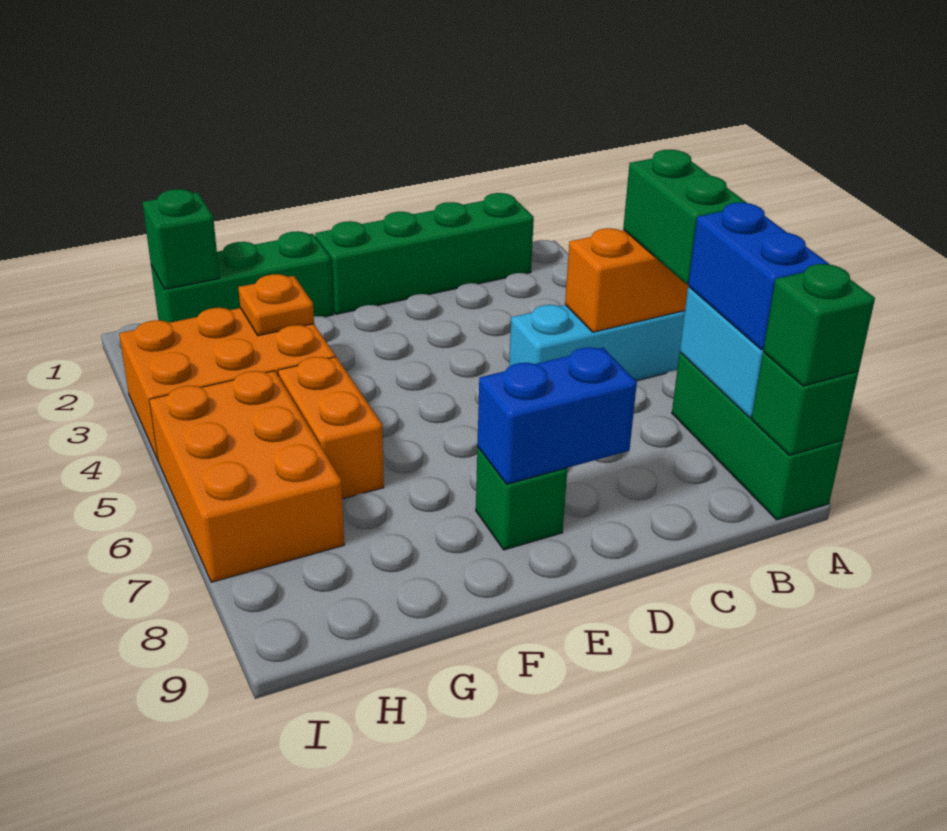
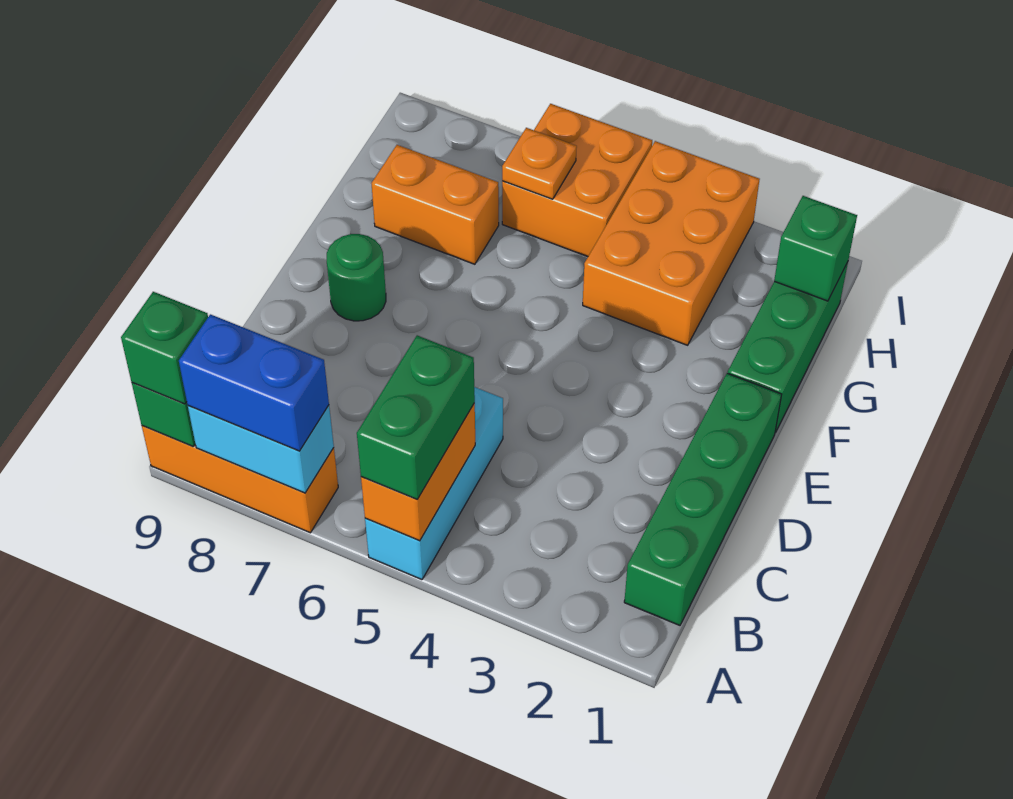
green 1x2 brick [623,150,747,284] -> green 1x2 brick turned to [357,335,475,499]
green 1x3 brick [672,353,843,520] -> orange 1x3 brick [142,426,338,533]
blue 1x2 brick [477,347,637,484] -> none
green 1x1 brick [476,447,567,550] -> green 1x1 round brick [327,234,386,321]
orange 1x1 plate [238,274,314,336] -> orange 1x1 plate moved to [502,128,577,199]
orange 1x2 brick [278,357,384,499] -> orange 1x2 brick moved to [371,145,499,264]
orange 2x3 brick [149,371,344,582] -> orange 2x2 brick [502,104,652,257]

